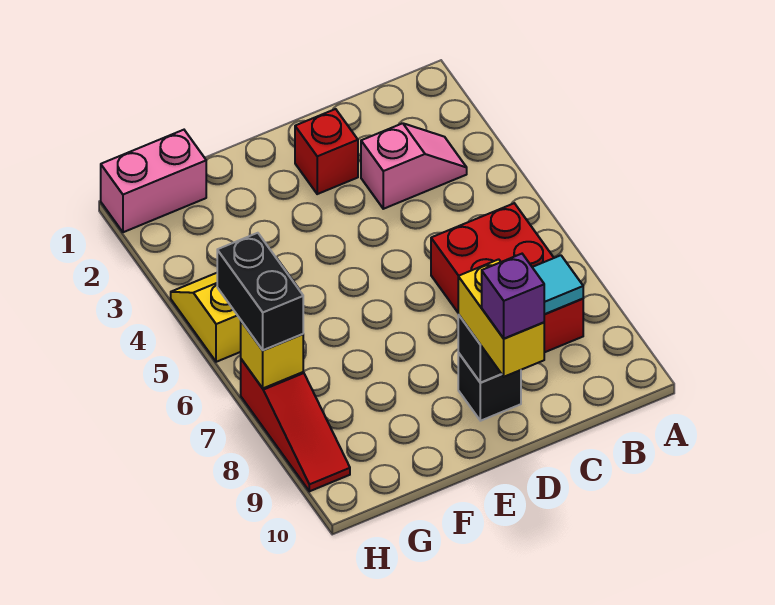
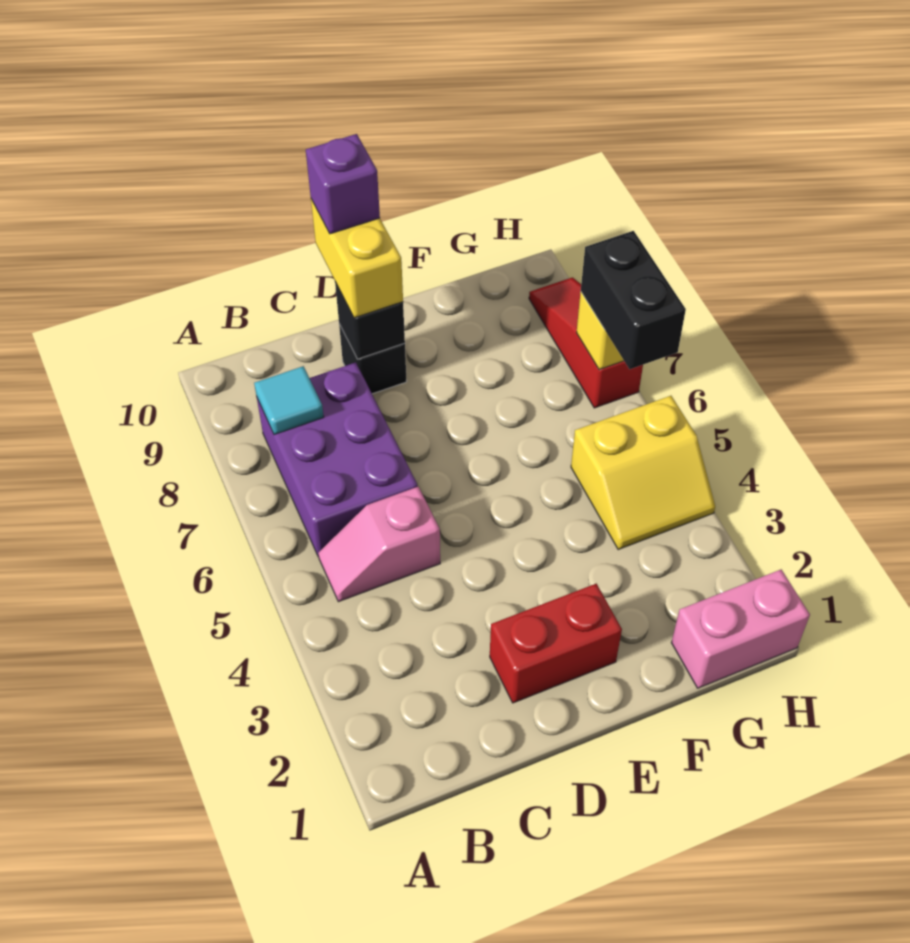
pink 1x2 slope [361,123,467,209] -> pink 1x2 slope moved to [318,486,440,602]
red 2x3 brick [431,203,583,353] -> purple 2x3 brick [257,362,418,557]
red 1x1 brick [295,109,358,194] -> red 1x2 brick [490,584,622,703]

